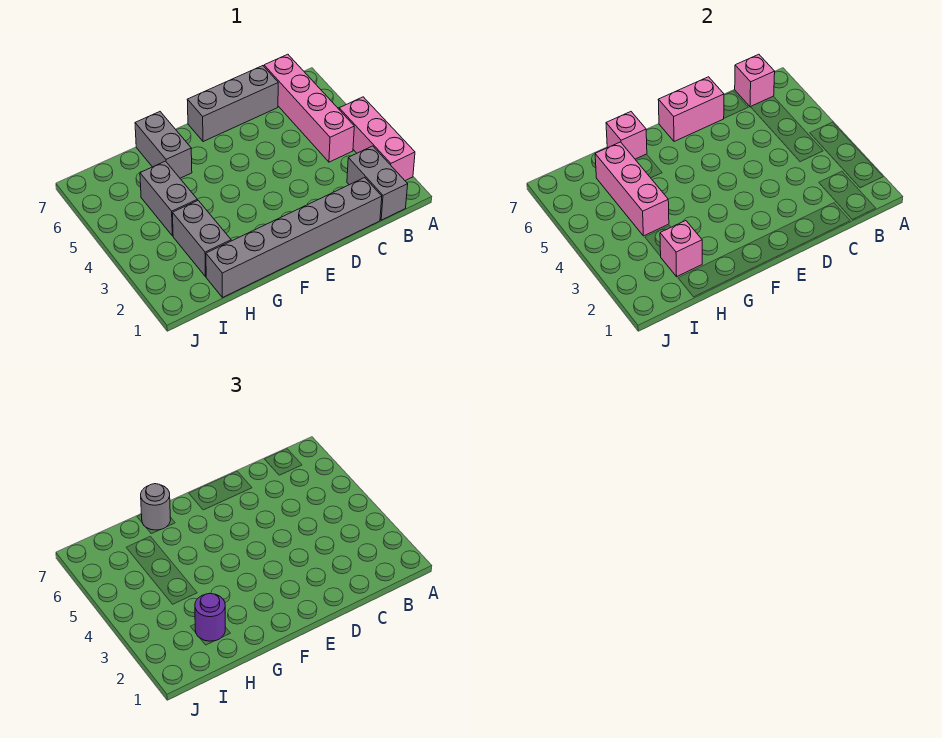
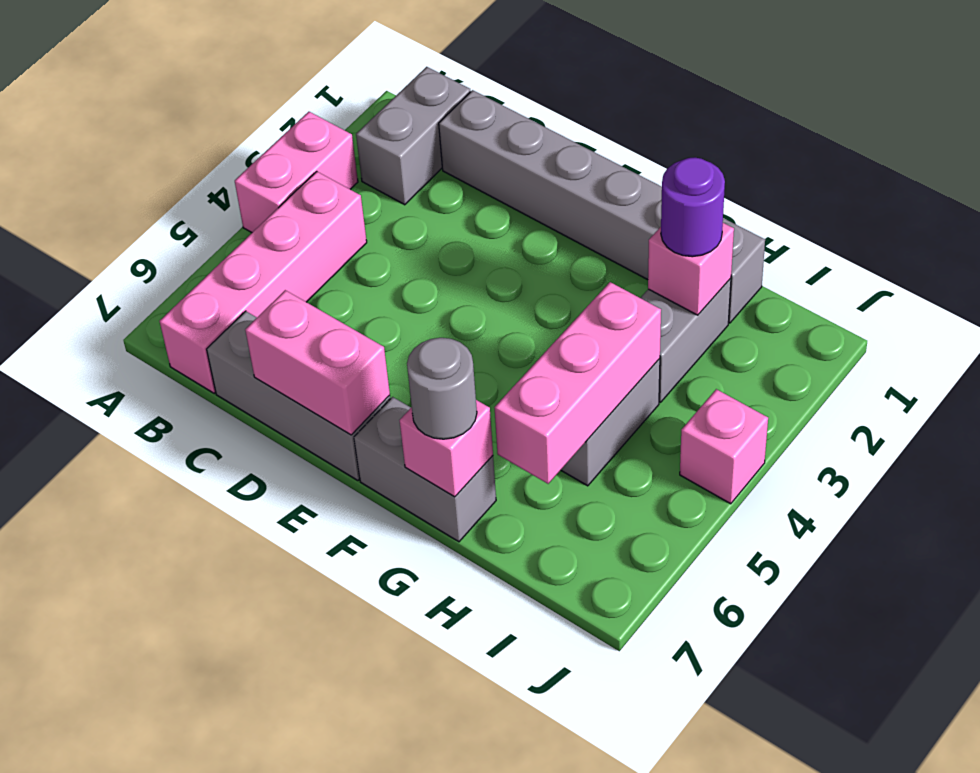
pink 1x3 brick [339,97,415,181] -> pink 1x2 brick [235,112,358,233]
pink 1x1 brick [735,54,775,107] -> pink 1x1 brick moved to [680,389,768,504]
grey 1x2 brick [135,112,192,178] -> grey 1x2 brick turned to [354,397,496,542]

